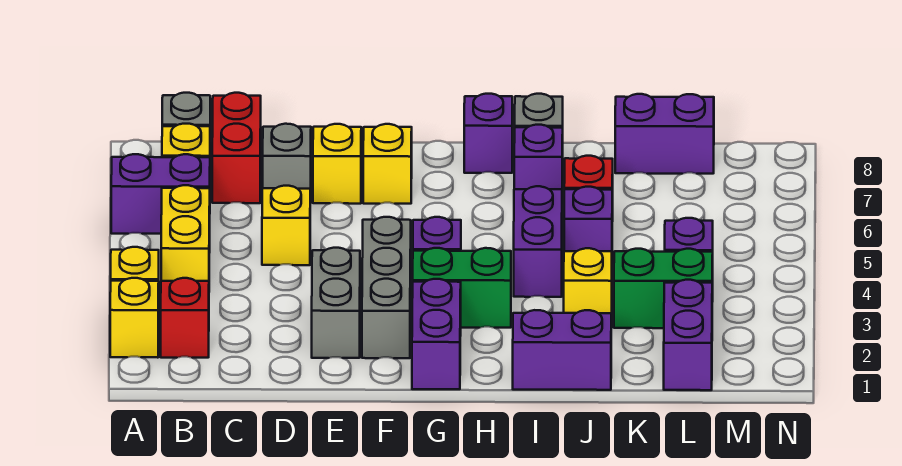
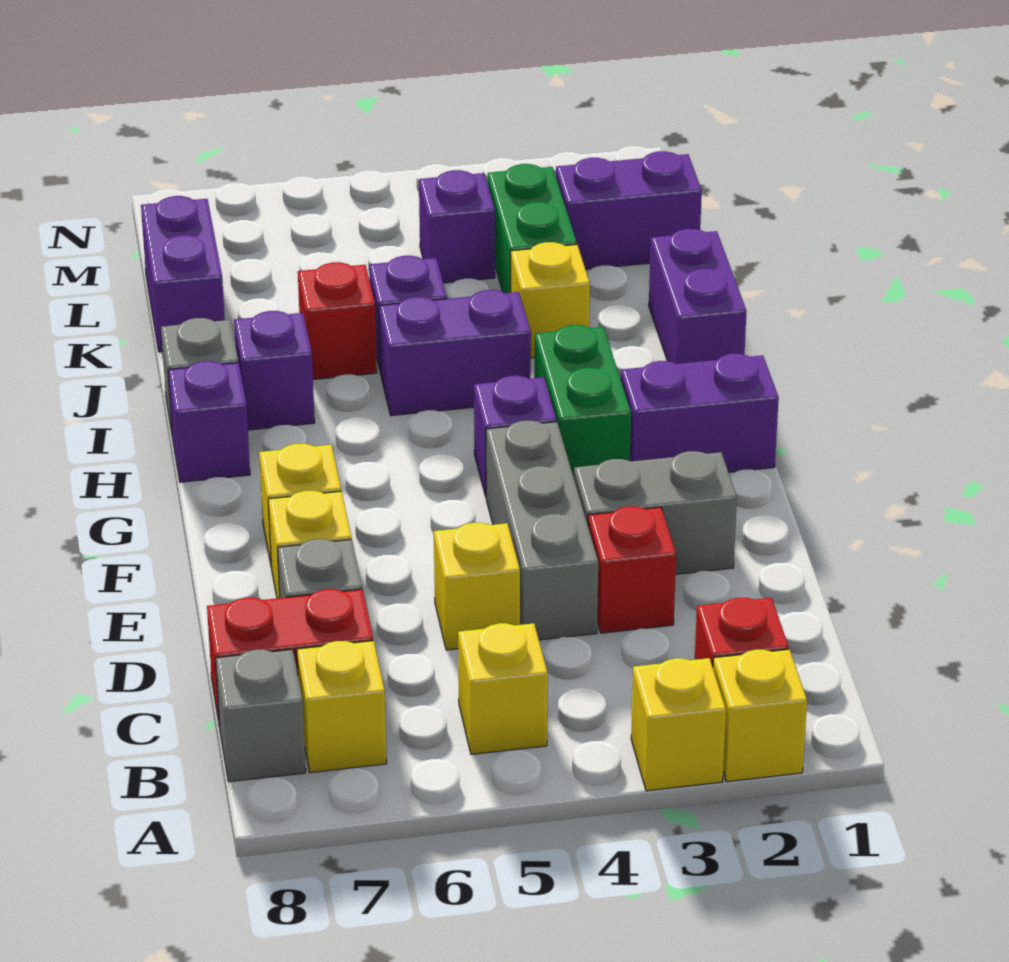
purple 1x2 brick [111,154,210,234] -> none
yellow 1x2 brick [161,185,210,281] -> yellow 1x1 brick [458,623,548,754]
none -> red 1x1 brick [588,506,676,633]
grey 1x3 brick [362,217,411,358] -> grey 1x3 brick turned to [486,421,598,640]

